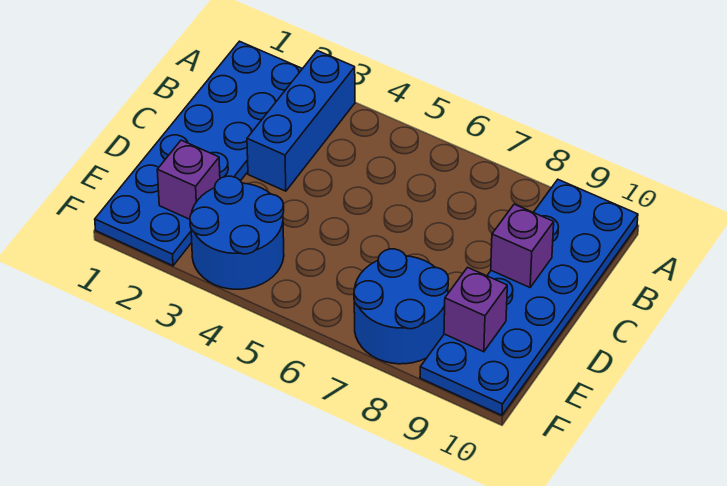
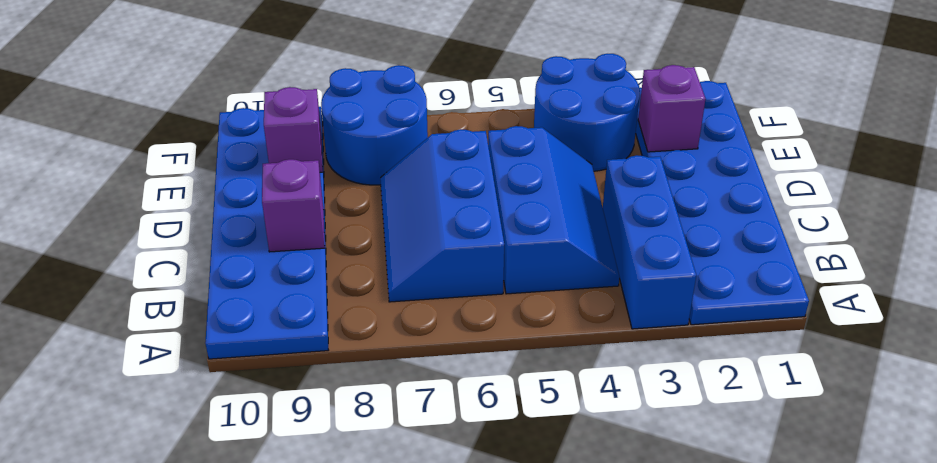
none -> blue 2x3 slope [488,126,620,294]
none -> blue 2x3 slope [380,129,504,302]

